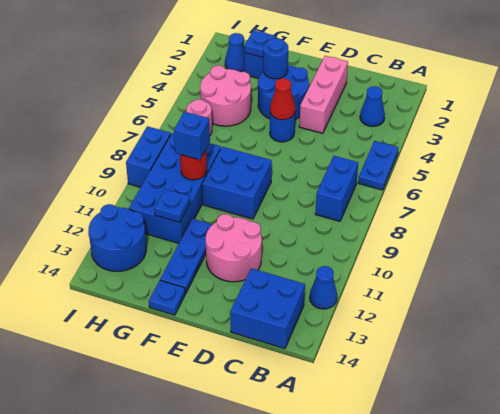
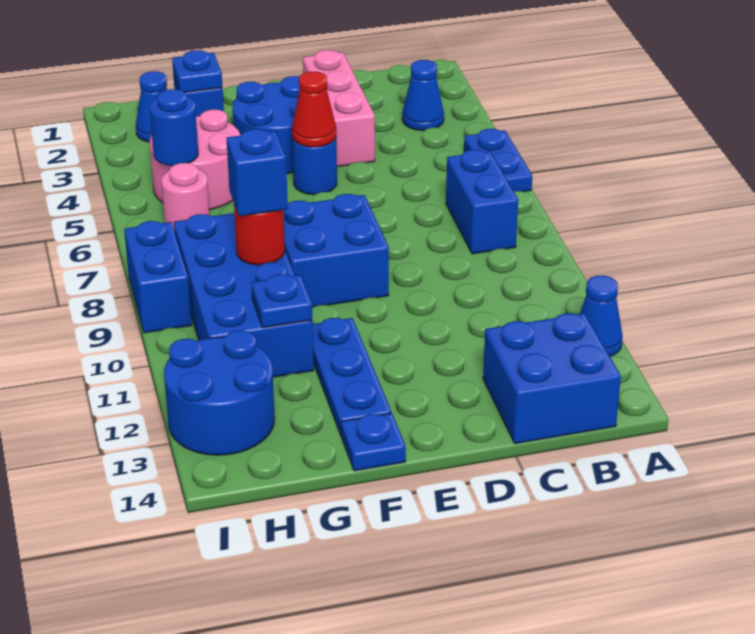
pink 2x2 round brick [206,214,262,282] -> none
blue 1x1 round brick [263,38,288,79] -> blue 1x1 round brick moved to [150,89,198,166]

